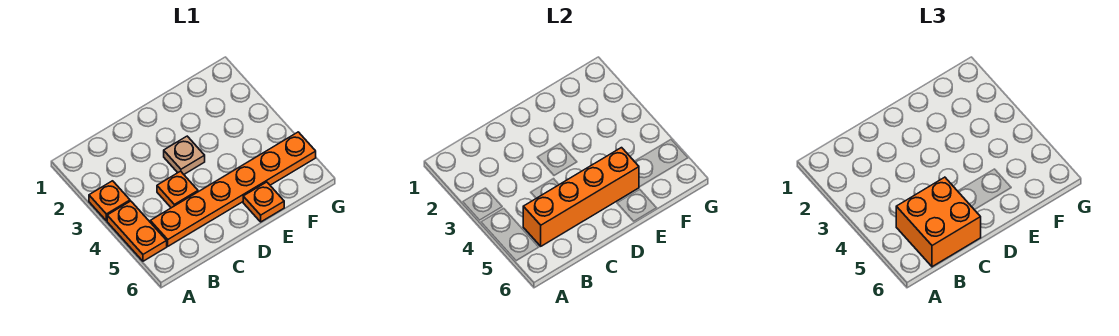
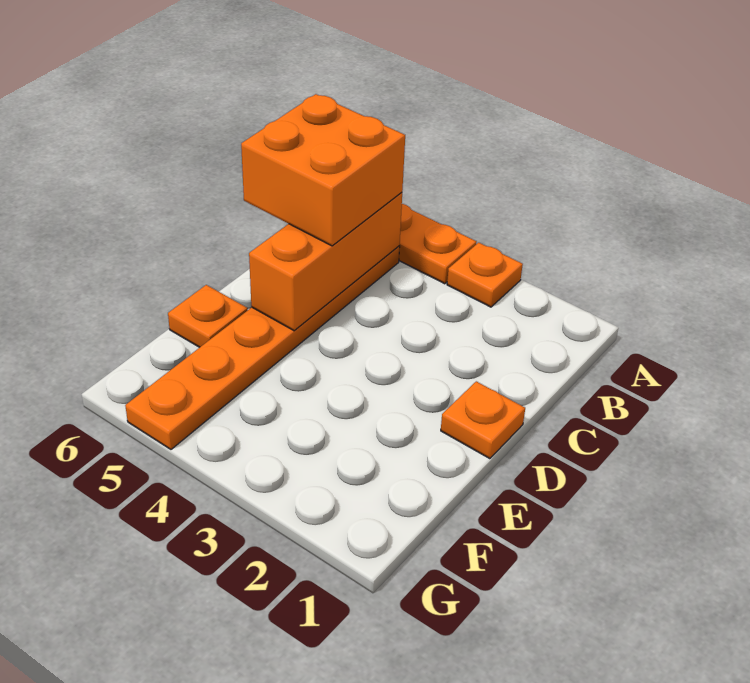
orange 1x4 brick [523,148,639,246] -> orange 1x3 brick [249,192,402,331]
orange 1x1 plate [157,171,198,208] -> orange 1x1 plate moved to [441,381,525,459]
tan 1x1 plate [164,136,205,174] -> none

